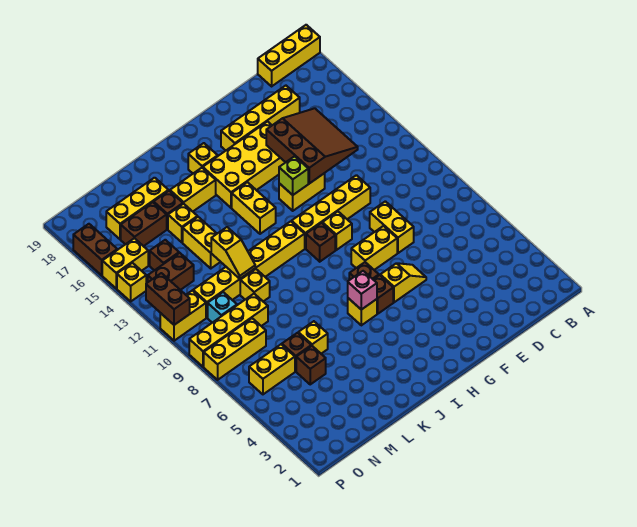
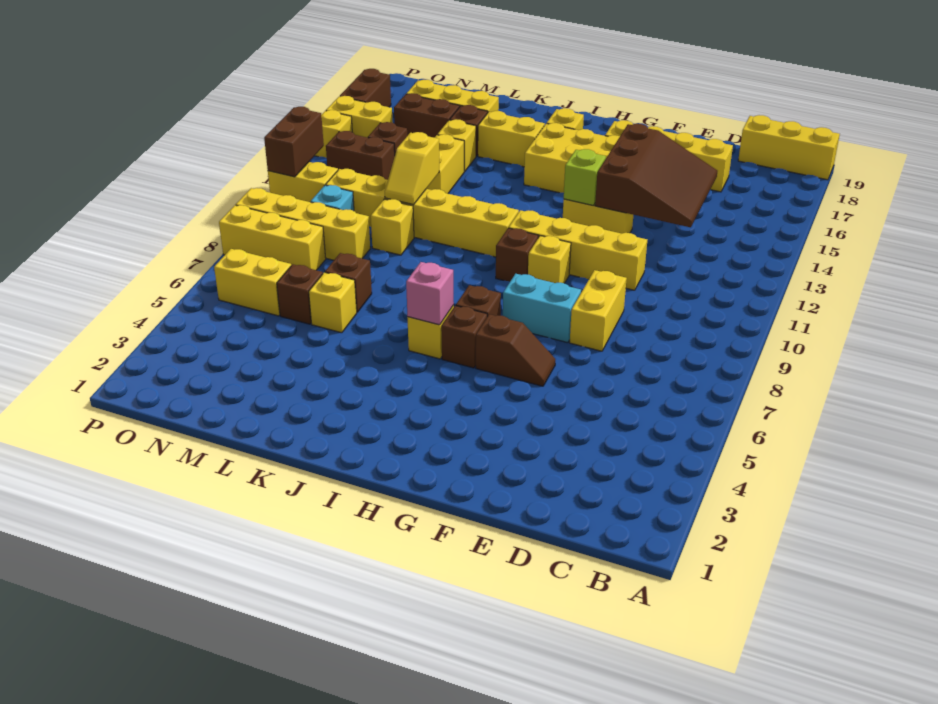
yellow 1x2 slope [380,263,426,302] -> brown 1x2 slope [476,314,555,386]
yellow 1x2 brick [351,226,397,270] -> cyan 1x2 brick [503,274,581,343]
yellow 1x2 brick [232,182,276,234] -> none
brown 1x1 brick [296,346,326,384] -> brown 1x1 brick moved to [325,253,372,312]

